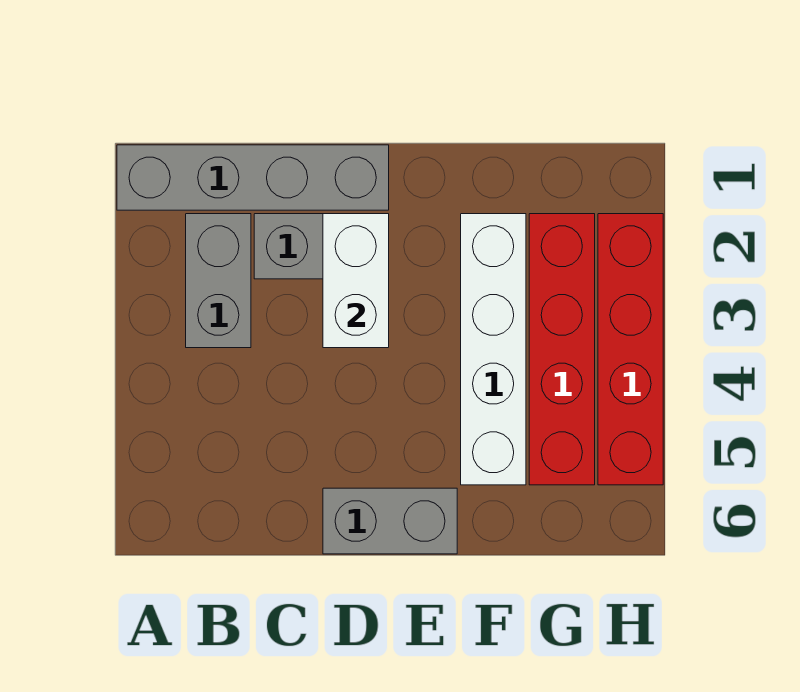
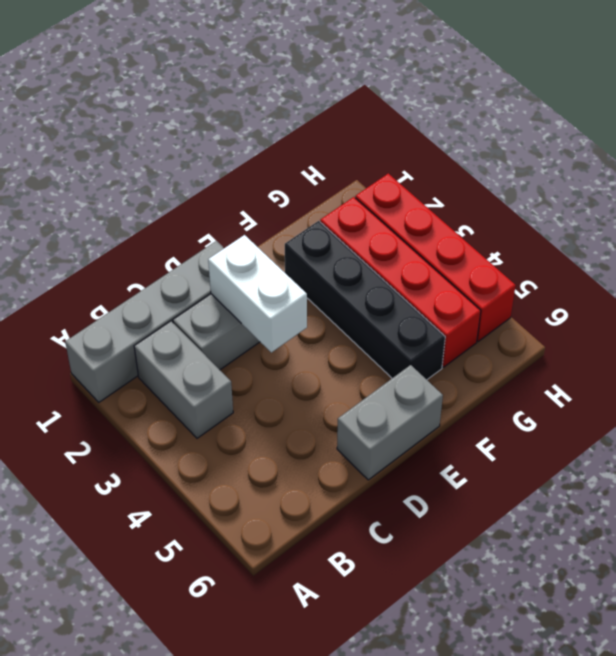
white 1x4 brick [461,214,526,485] -> black 1x4 brick [285,221,445,380]

